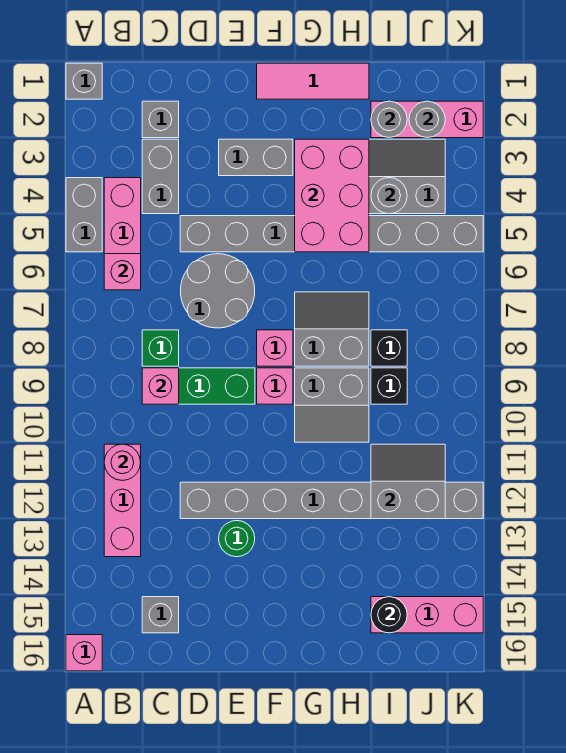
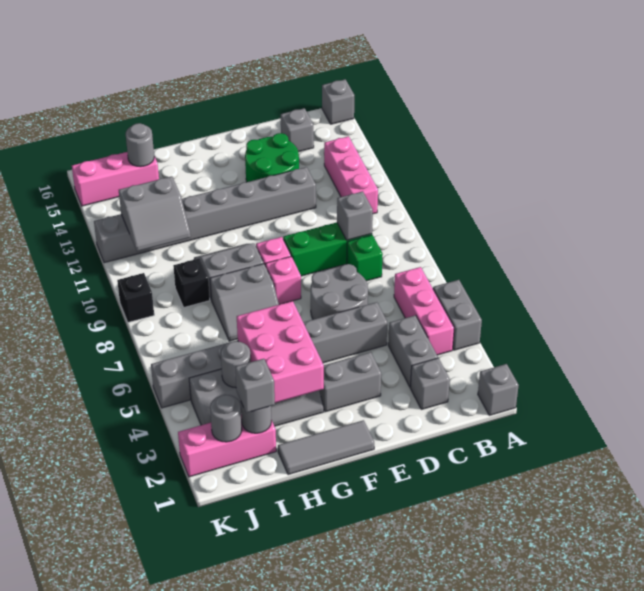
pink 1x1 brick [66,635,102,671] -> grey 1x1 brick [322,79,354,124]
pink 1x1 brick [104,254,141,290] -> none
pink 1x1 round brick [104,444,141,481] -> none
pink 1x1 brick [142,368,179,404] -> grey 1x1 brick [337,191,373,240]
green 1x1 round brick [219,521,255,557] -> green 2x2 round brick [245,133,299,182]
pink 1x3 tile [257,63,369,99] -> grey 1x3 tile [278,420,374,475]
none -> grey 1x1 brick [235,359,275,413]
black 1x1 brick [371,330,407,366] -> black 1x1 brick moved to [117,273,154,322]
black 1x1 round brick [371,597,407,633] -> grey 1x1 round brick [126,123,154,167]

